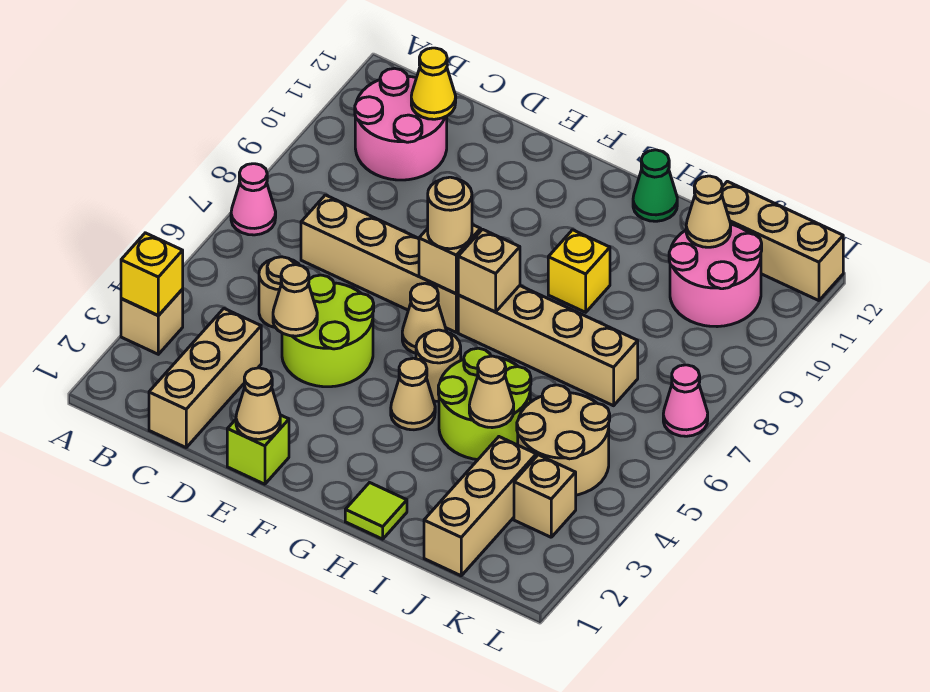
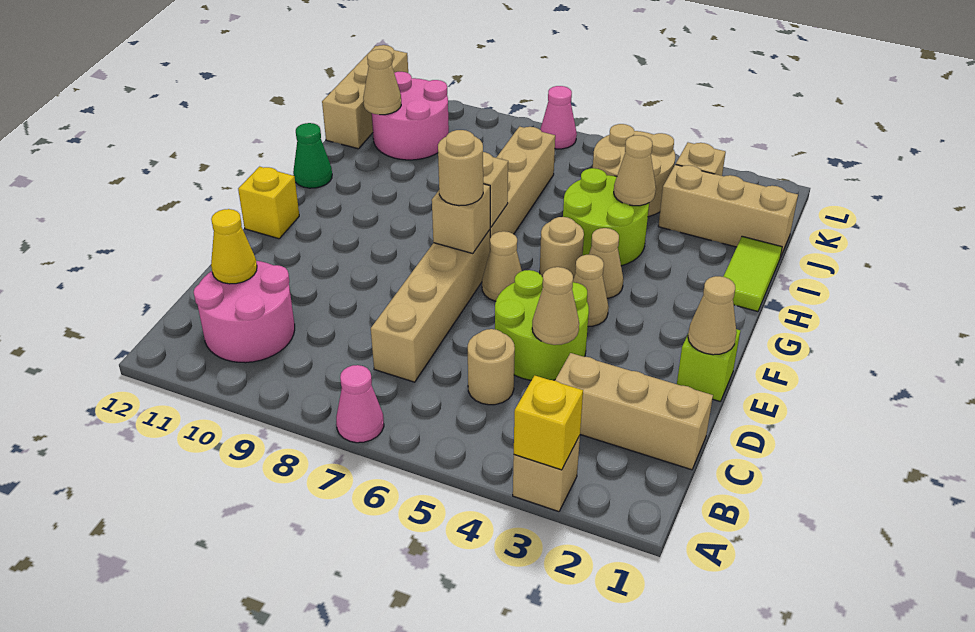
none -> tan 1x1 cone [573,255,609,326]
lime 1x1 tile [345,483,407,539] -> lime 1x2 tile [723,236,782,312]
yellow 1x1 brick [548,230,610,312] -> yellow 1x1 brick moved to [238,167,299,239]

